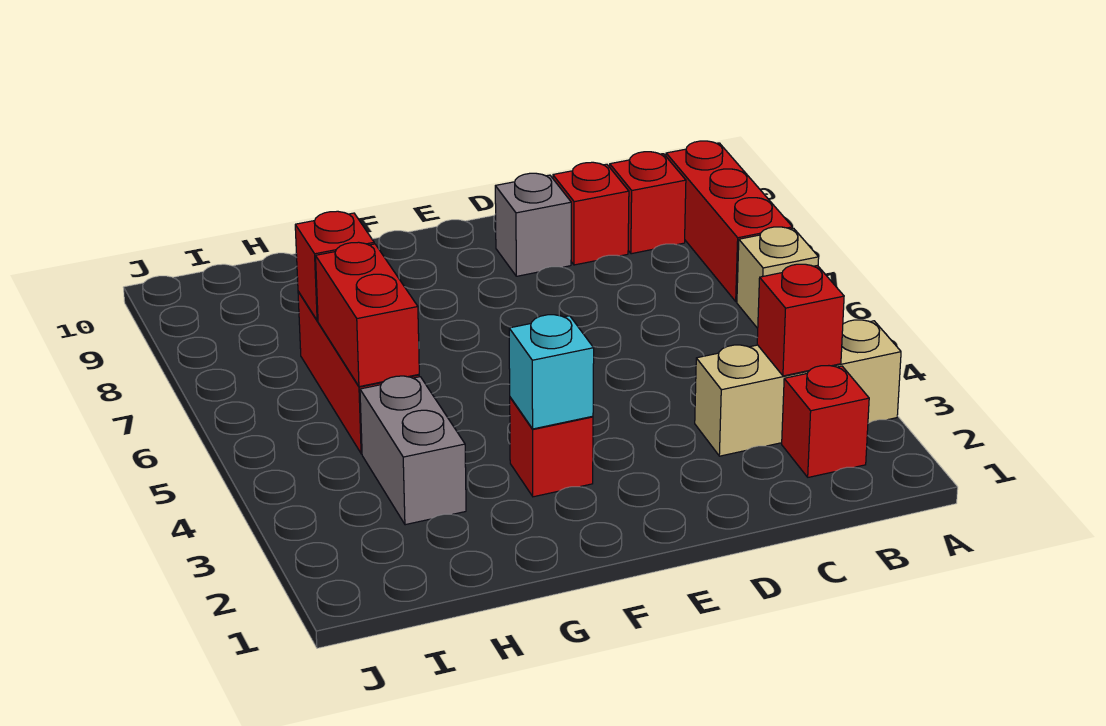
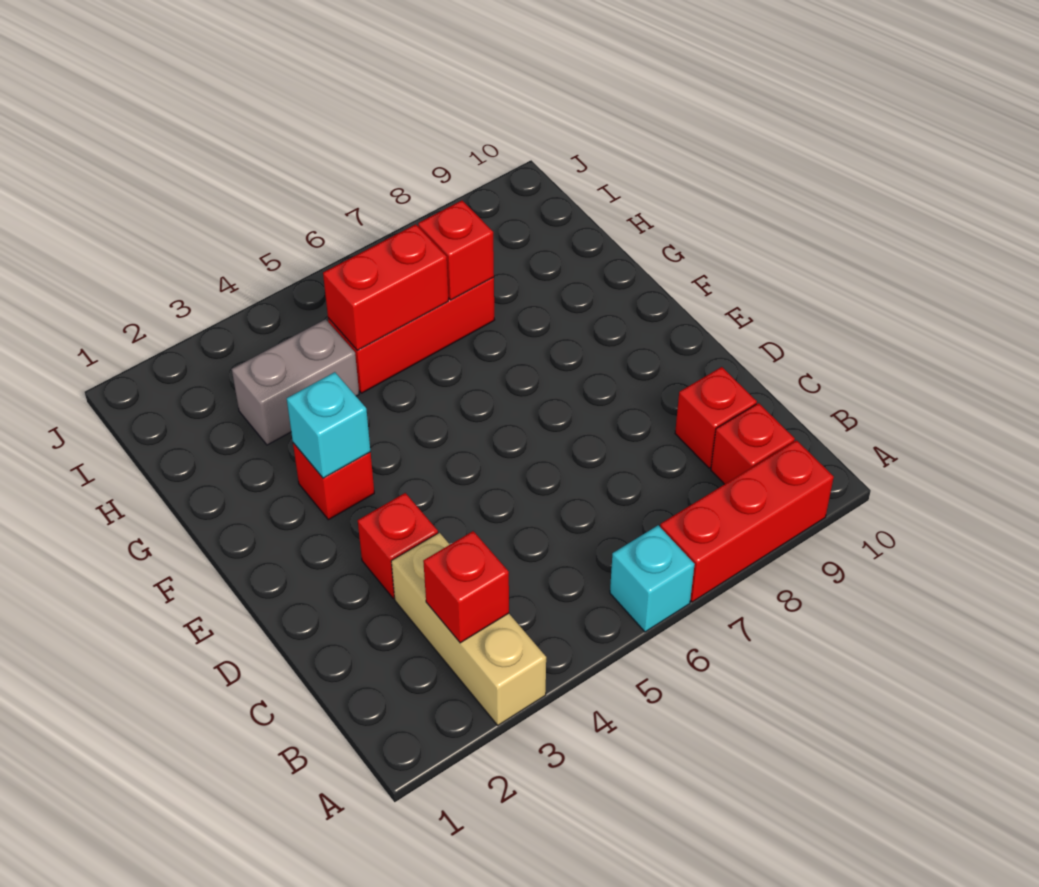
tan 1x1 brick [737,227,819,328] -> cyan 1x1 brick [610,525,695,632]
red 1x1 brick [782,366,869,477] -> red 1x1 brick moved to [358,493,438,598]
grey 1x1 brick [495,173,571,276] -> none

